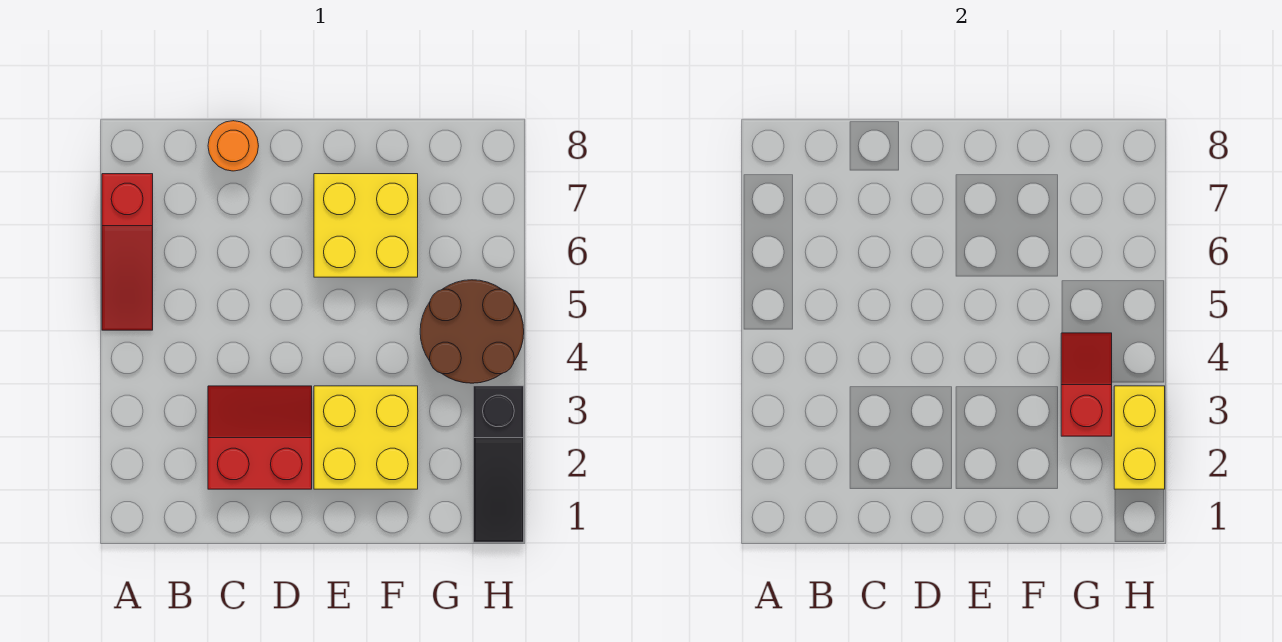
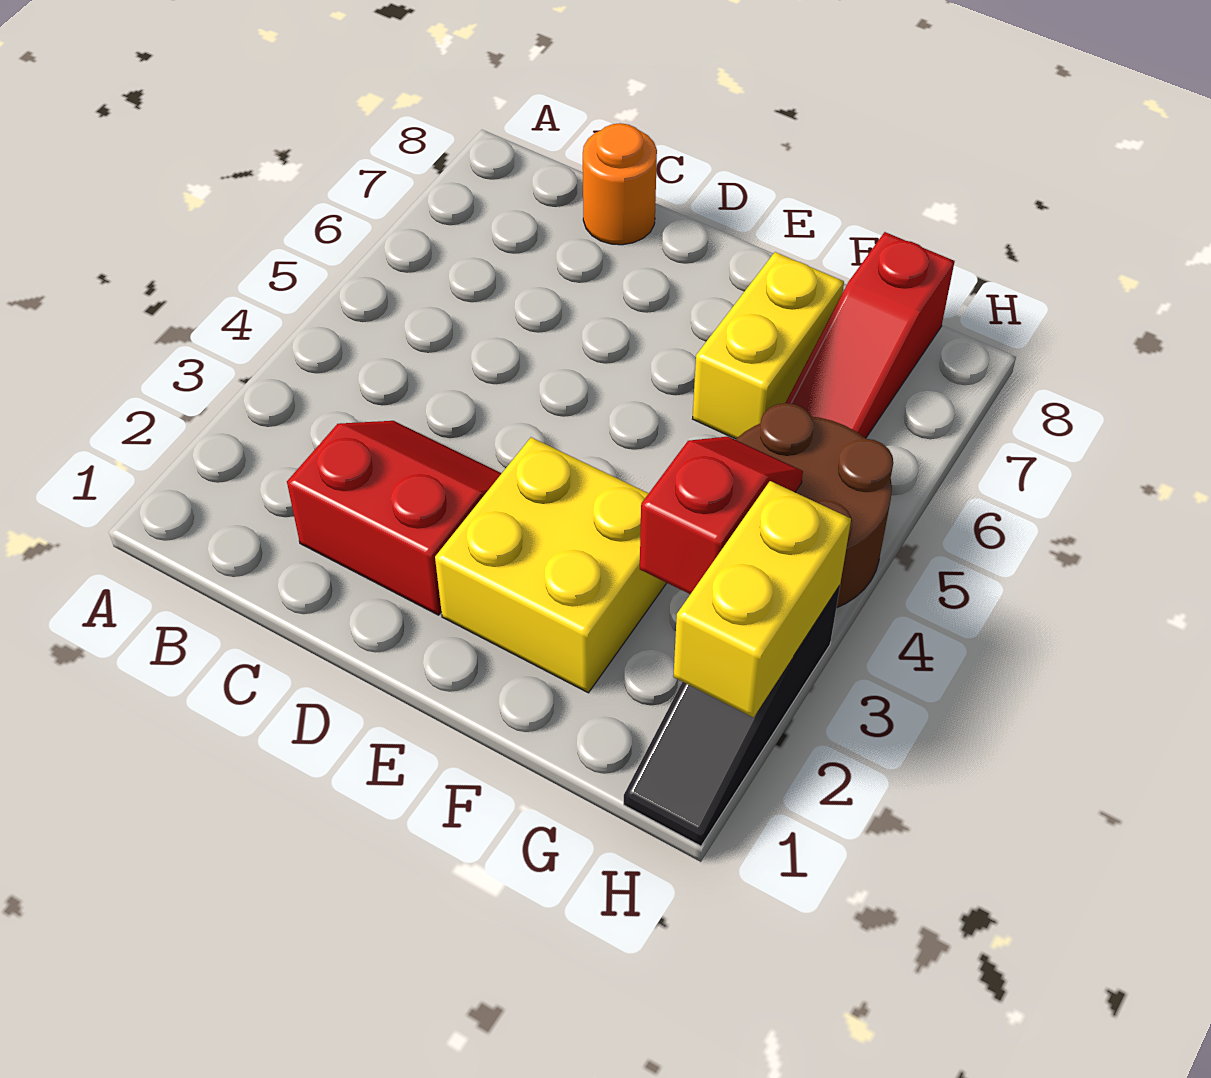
red 1x3 slope [102,174,153,330] -> red 1x3 slope moved to [786,232,955,438]
yellow 2x2 brick [314,174,418,277] -> yellow 1x2 brick [693,252,844,439]

